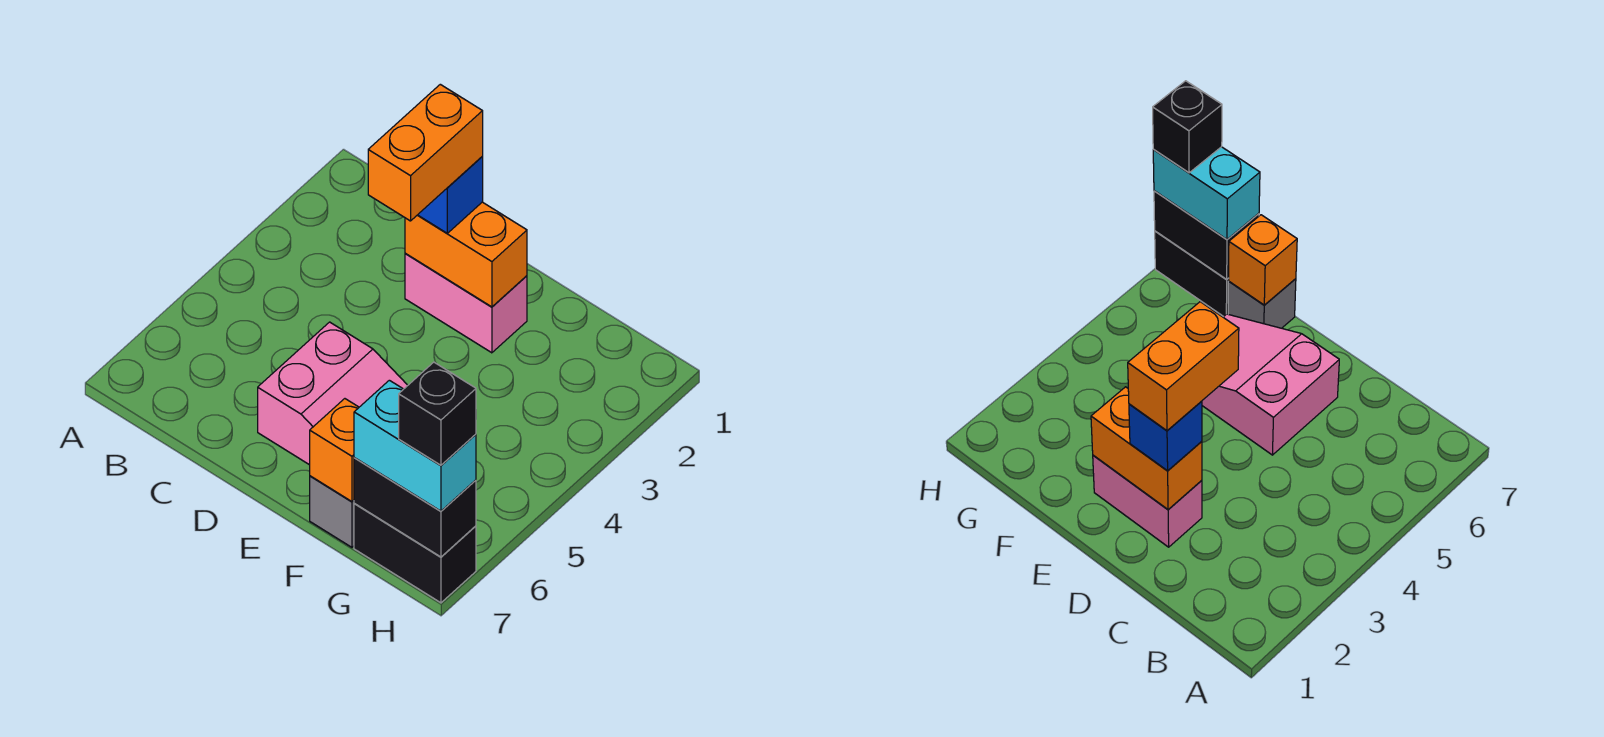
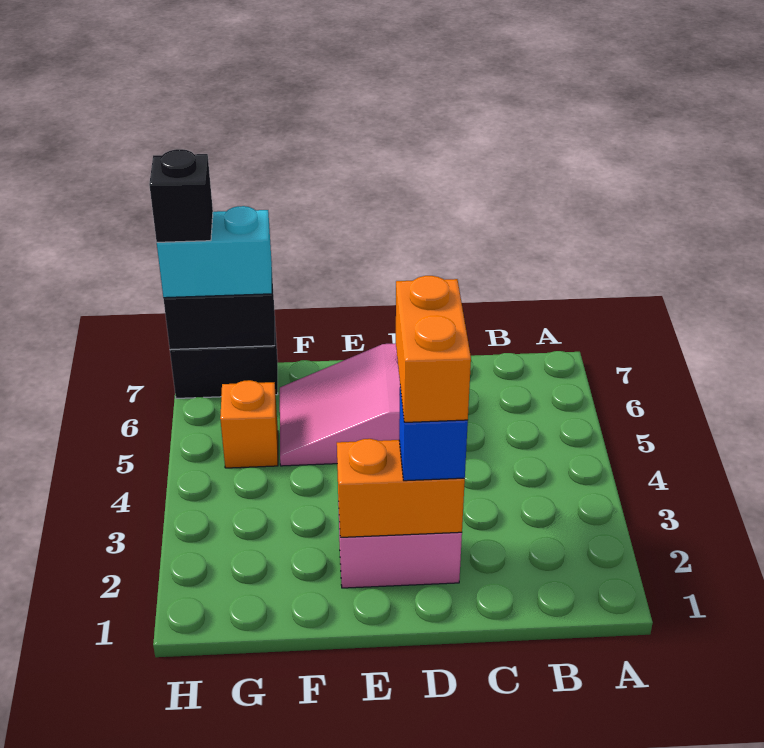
grey 1x1 brick [310,476,354,547] -> none
orange 1x1 brick [310,399,359,502] -> orange 1x1 brick moved to [220,380,278,468]

